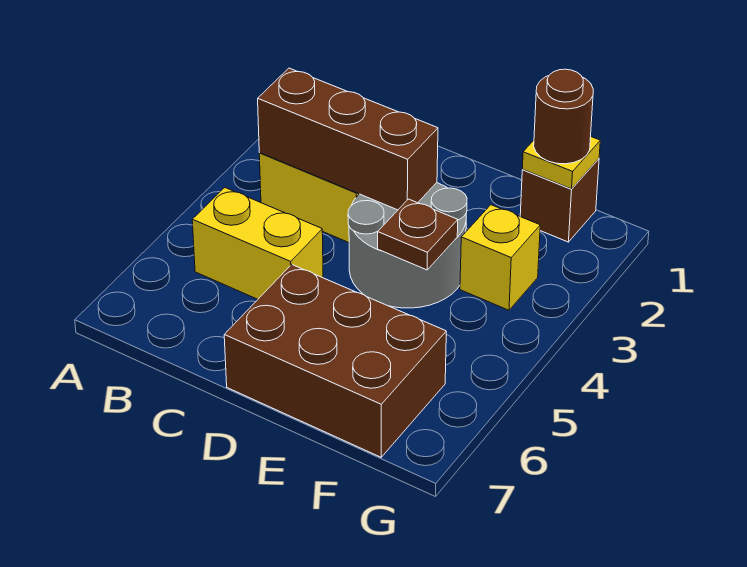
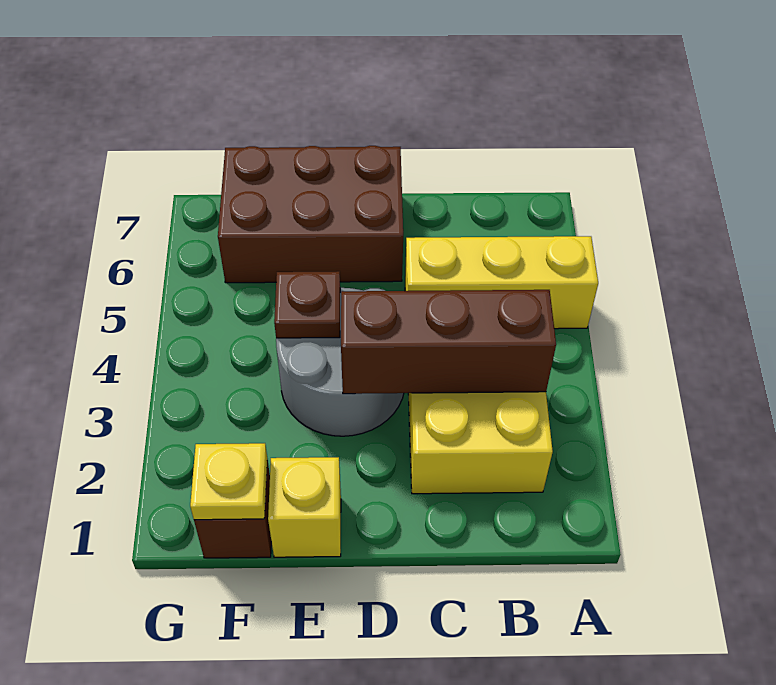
yellow 1x2 brick [192,188,323,299] -> yellow 1x3 brick [405,236,598,329]
brown 1x1 round brick [534,69,593,164] -> none
yellow 1x1 brick [460,205,540,310] -> yellow 1x1 brick moved to [268,457,341,557]

